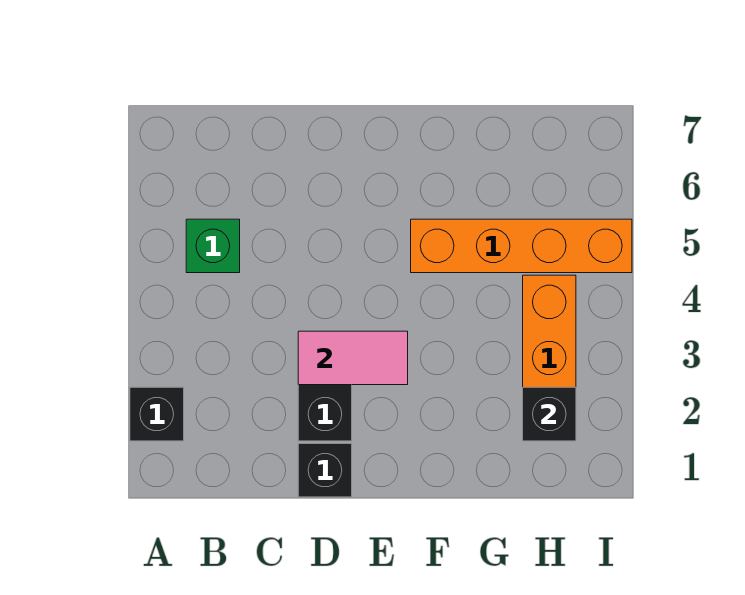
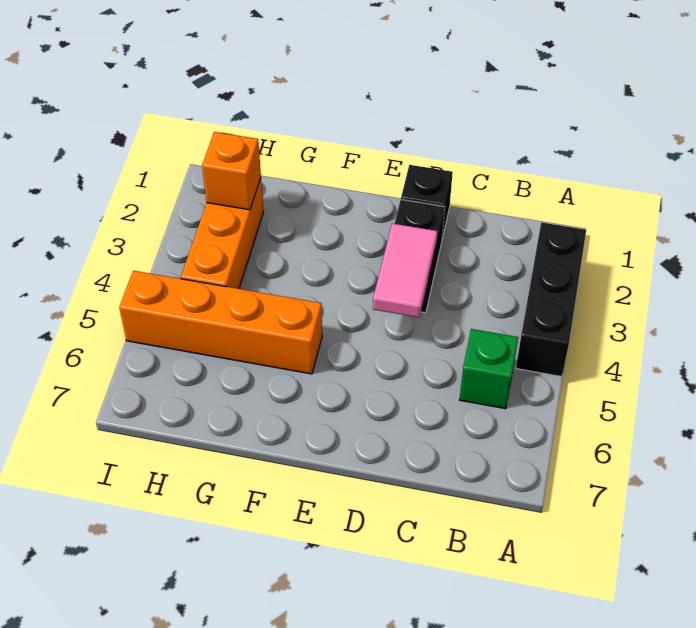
black 1x1 brick [130,387,184,441] -> black 1x3 brick [516,222,586,377]
pink 1x2 tile [298,331,408,385] -> pink 1x2 tile turned to [373,223,437,317]
black 1x1 brick [523,387,576,441] -> orange 1x1 brick [202,132,261,210]

